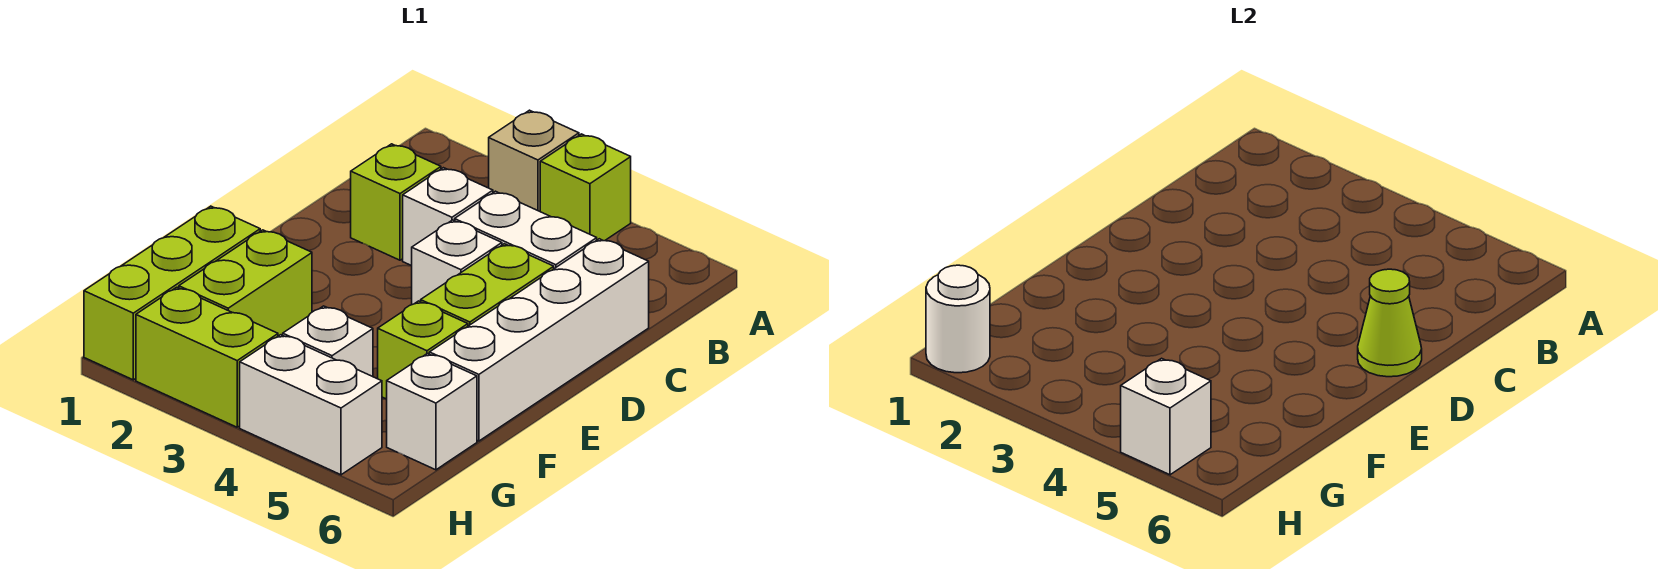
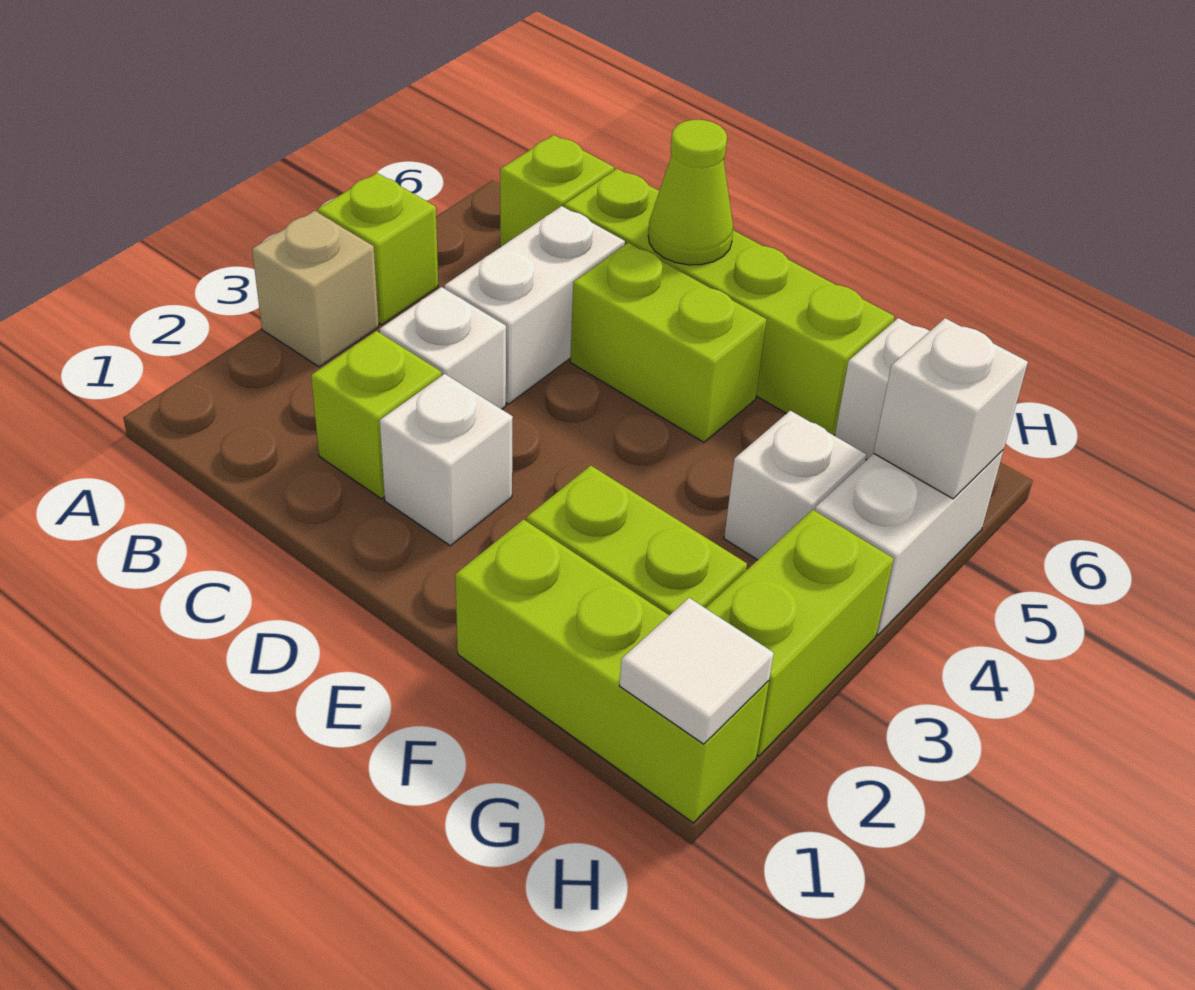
white 1x4 brick [429,239,649,441] -> lime 1x4 brick [564,169,894,435]
white 1x1 brick [412,220,502,305] -> white 1x1 brick moved to [380,374,513,546]
lime 1x1 brick [378,301,468,399] -> lime 1x1 brick moved to [500,135,614,247]
white 1x1 round brick [926,265,990,373] -> white 1x1 tile [620,598,774,744]

